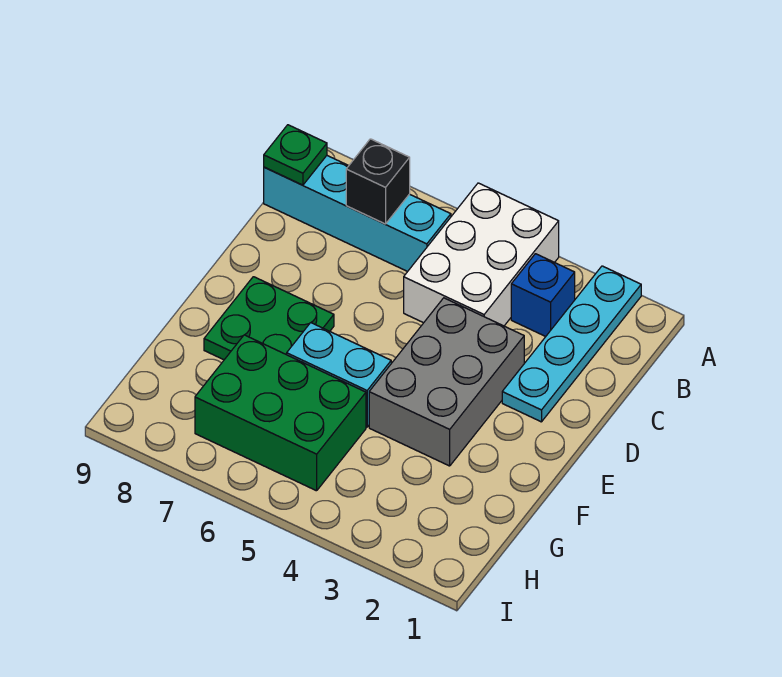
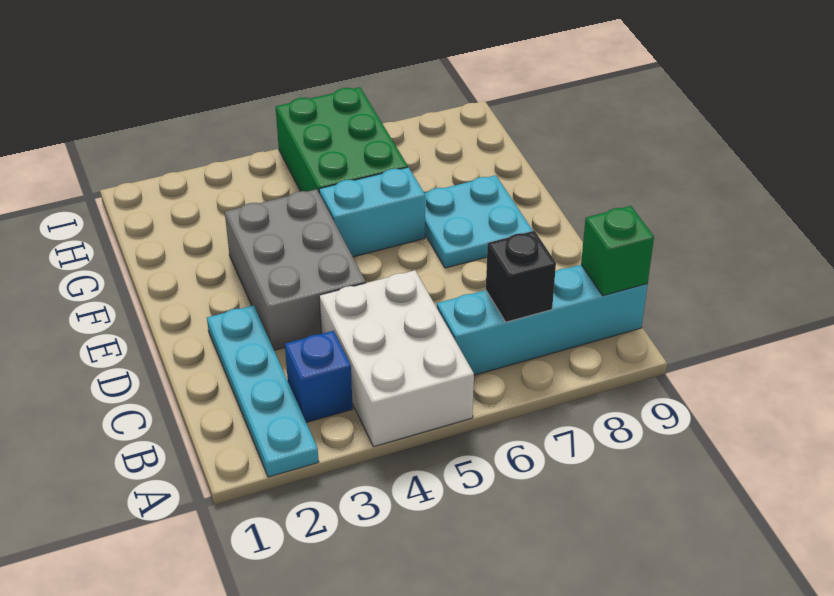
green 1x1 plate [264,125,327,185] -> green 1x1 brick [581,206,654,296]
green 2x2 plate [204,277,334,360] -> cyan 2x2 plate [425,175,533,268]
green 2x3 brick [195,335,366,491] -> green 2x3 brick turned to [276,87,408,192]

